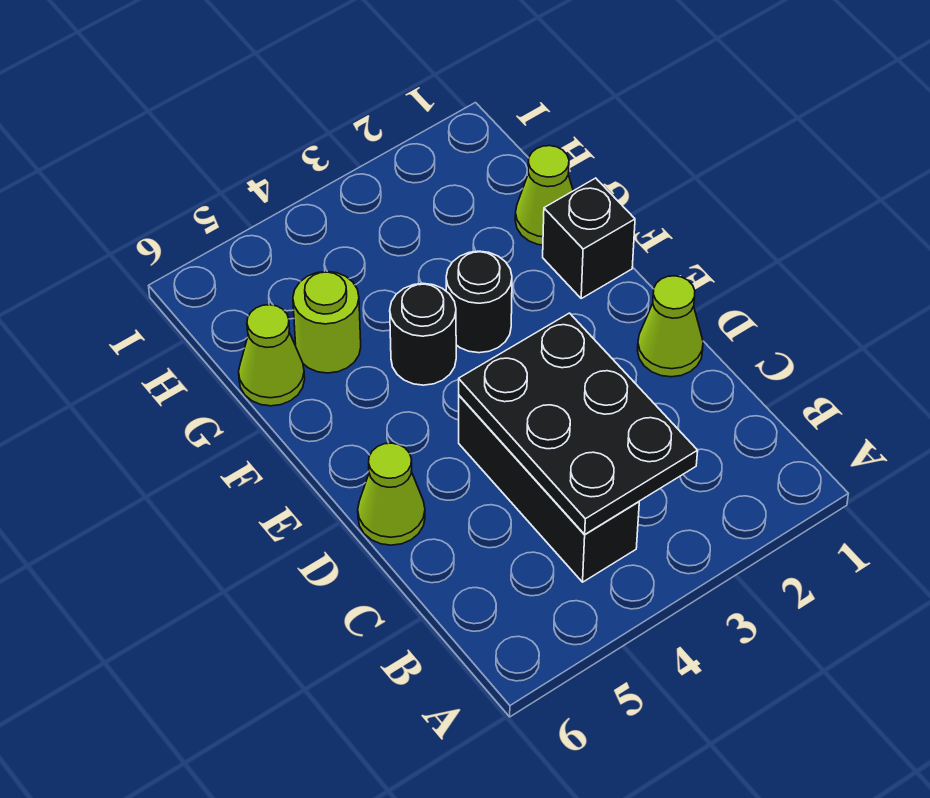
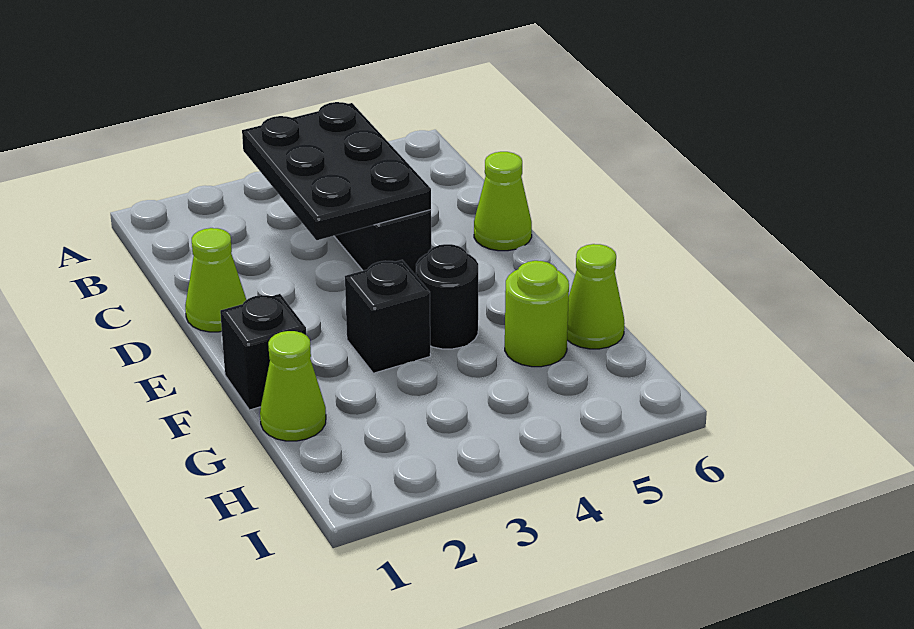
black 1x1 round brick [446,251,512,353] -> black 1x1 brick [345,260,430,373]

